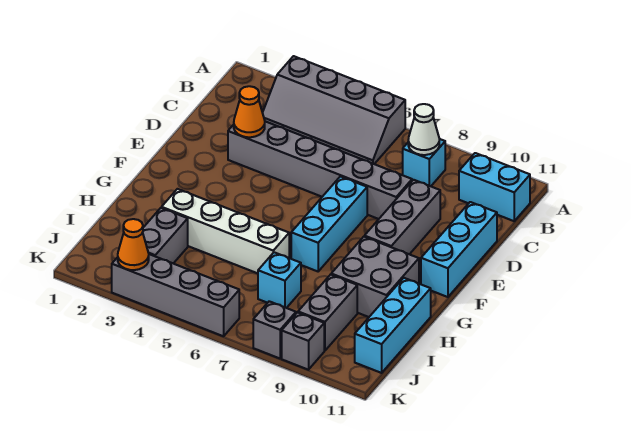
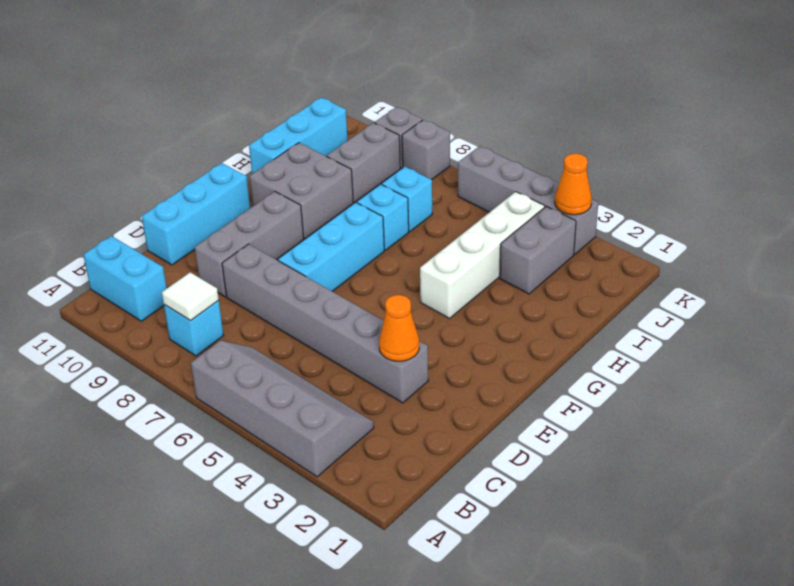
white 1x1 cone [408,104,439,155] -> white 1x1 tile [162,272,219,321]
white 1x4 brick [162,189,289,273] -> white 1x4 brick turned to [420,192,545,318]
none -> cyan 1x1 brick [357,184,409,250]

